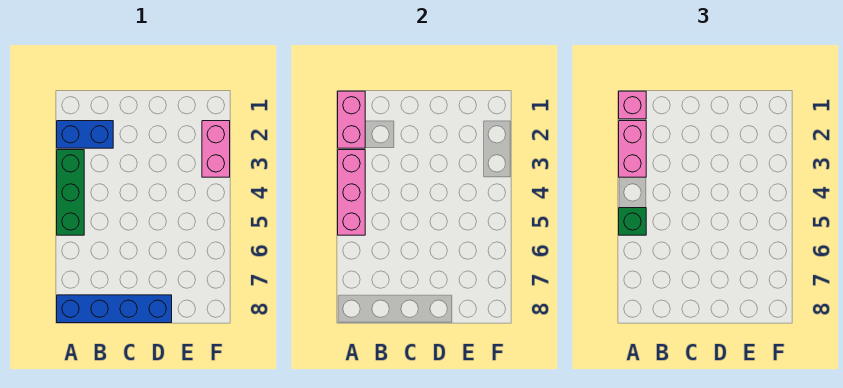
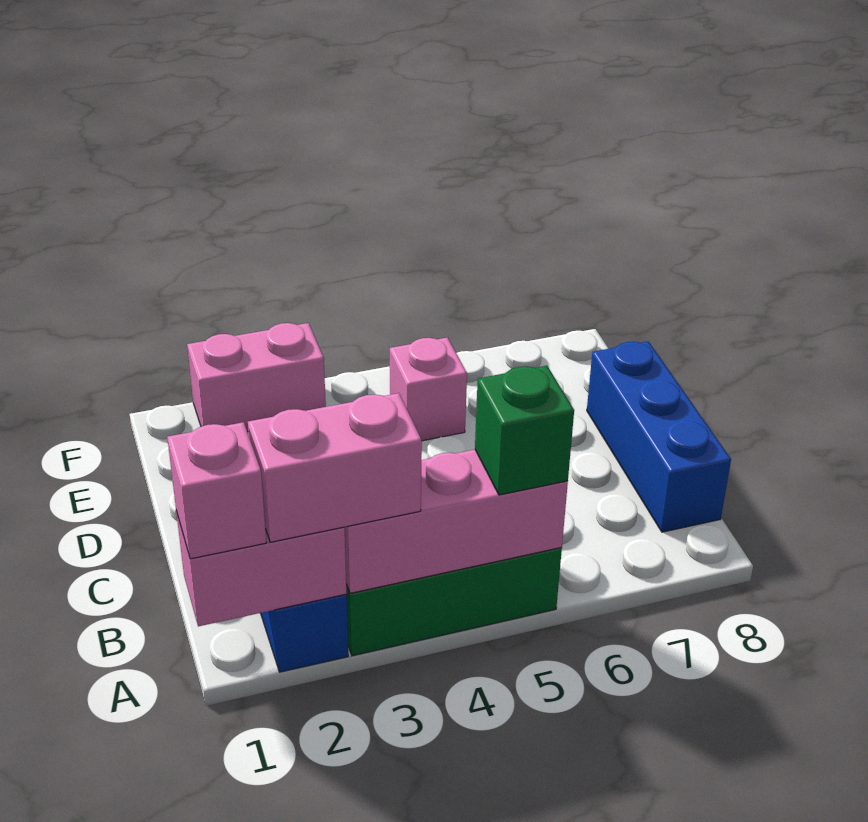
blue 1x4 brick [57,295,172,323] -> blue 1x3 brick [587,341,731,532]
none -> pink 1x1 brick [390,338,467,441]

